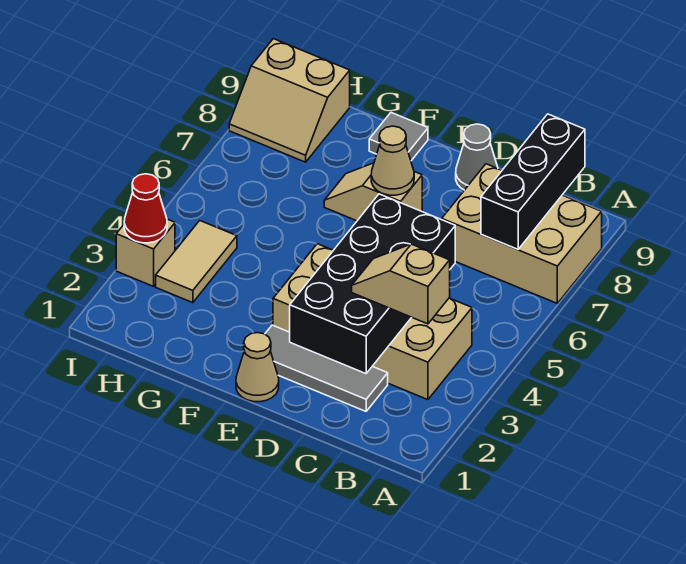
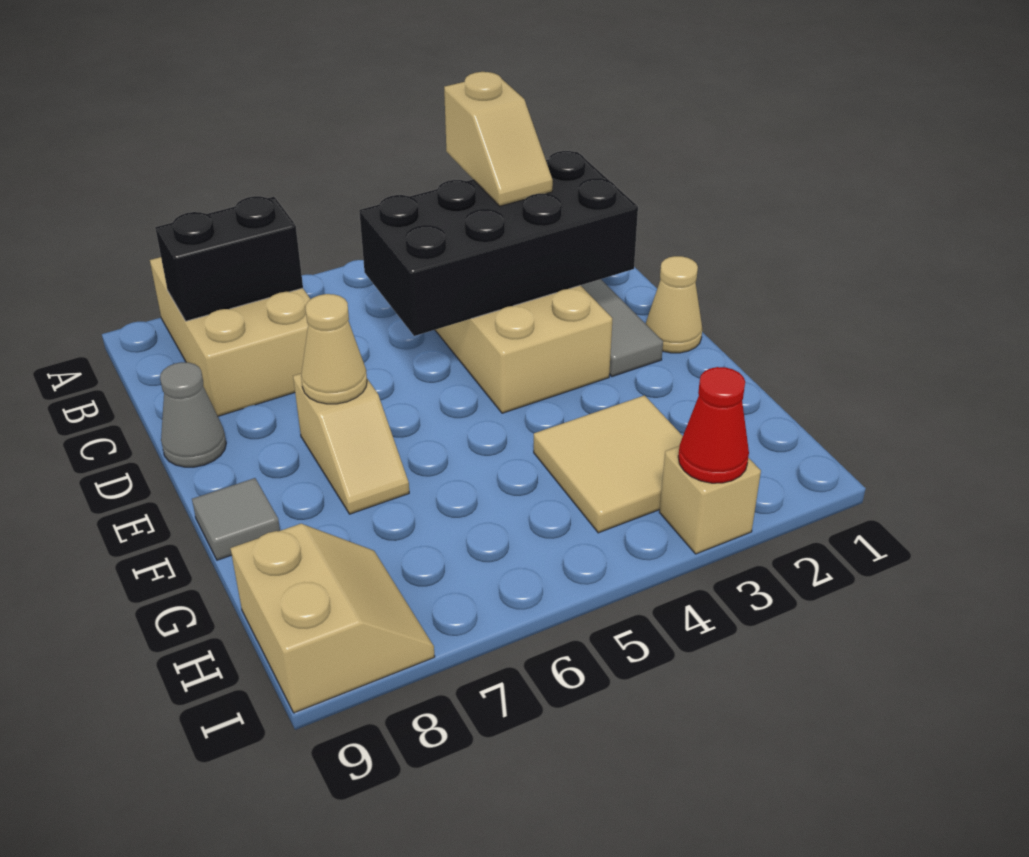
black 1x3 brick [481,114,585,249] -> black 1x2 brick [155,196,303,321]
tan 1x2 tile [156,221,237,303] -> tan 2x2 tile [534,395,683,533]

